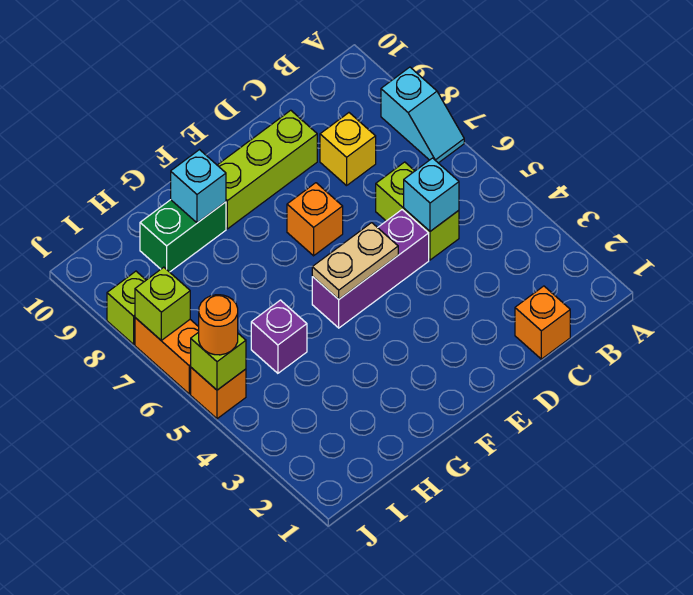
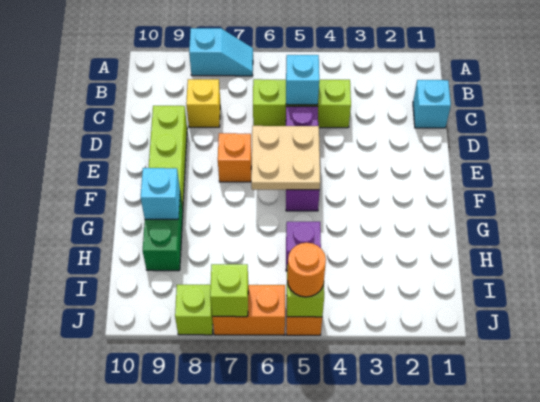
orange 1x1 brick [515,286,570,359] -> cyan 1x1 brick [413,80,451,128]
lime 1x2 brick [376,162,459,260] -> lime 1x3 brick [253,79,351,128]
tan 1x2 plate [312,223,398,299] -> tan 2x2 plate [251,126,320,190]

